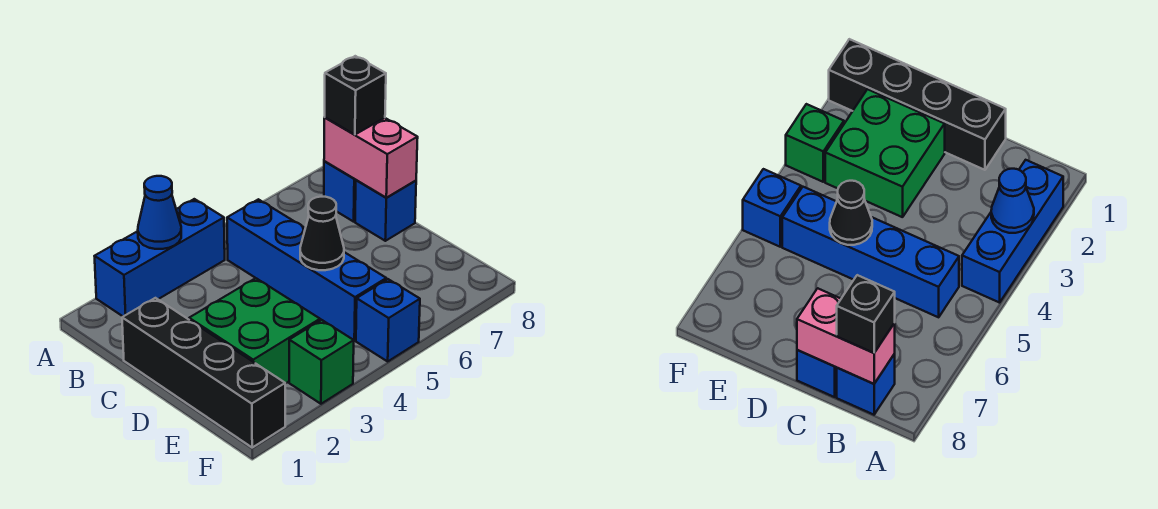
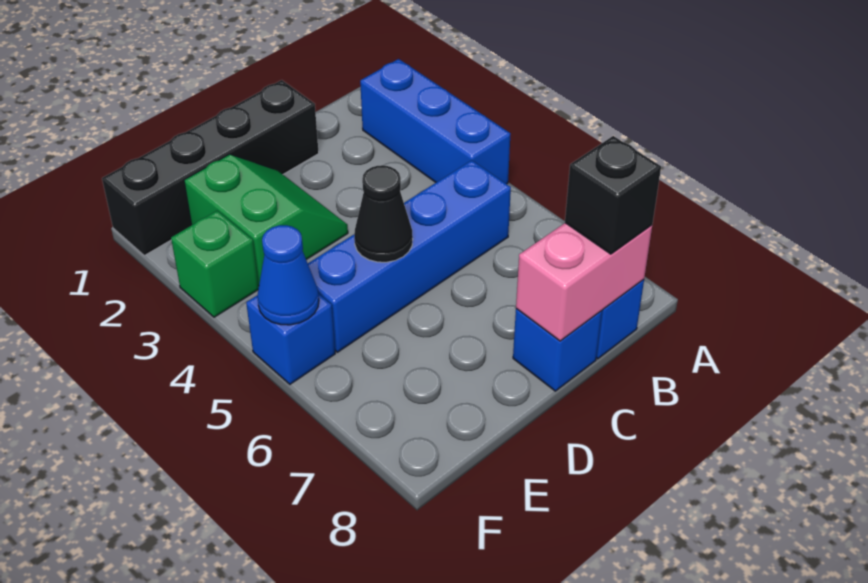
blue 1x1 cone [138,176,181,249] -> blue 1x1 cone moved to [257,225,319,325]
green 2x2 brick [189,278,320,384] -> green 2x2 slope [184,154,348,286]

